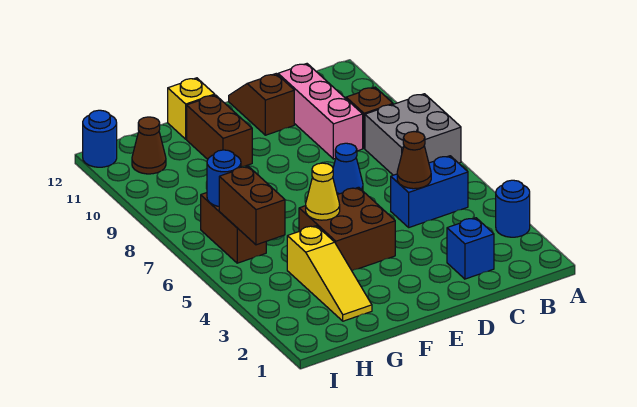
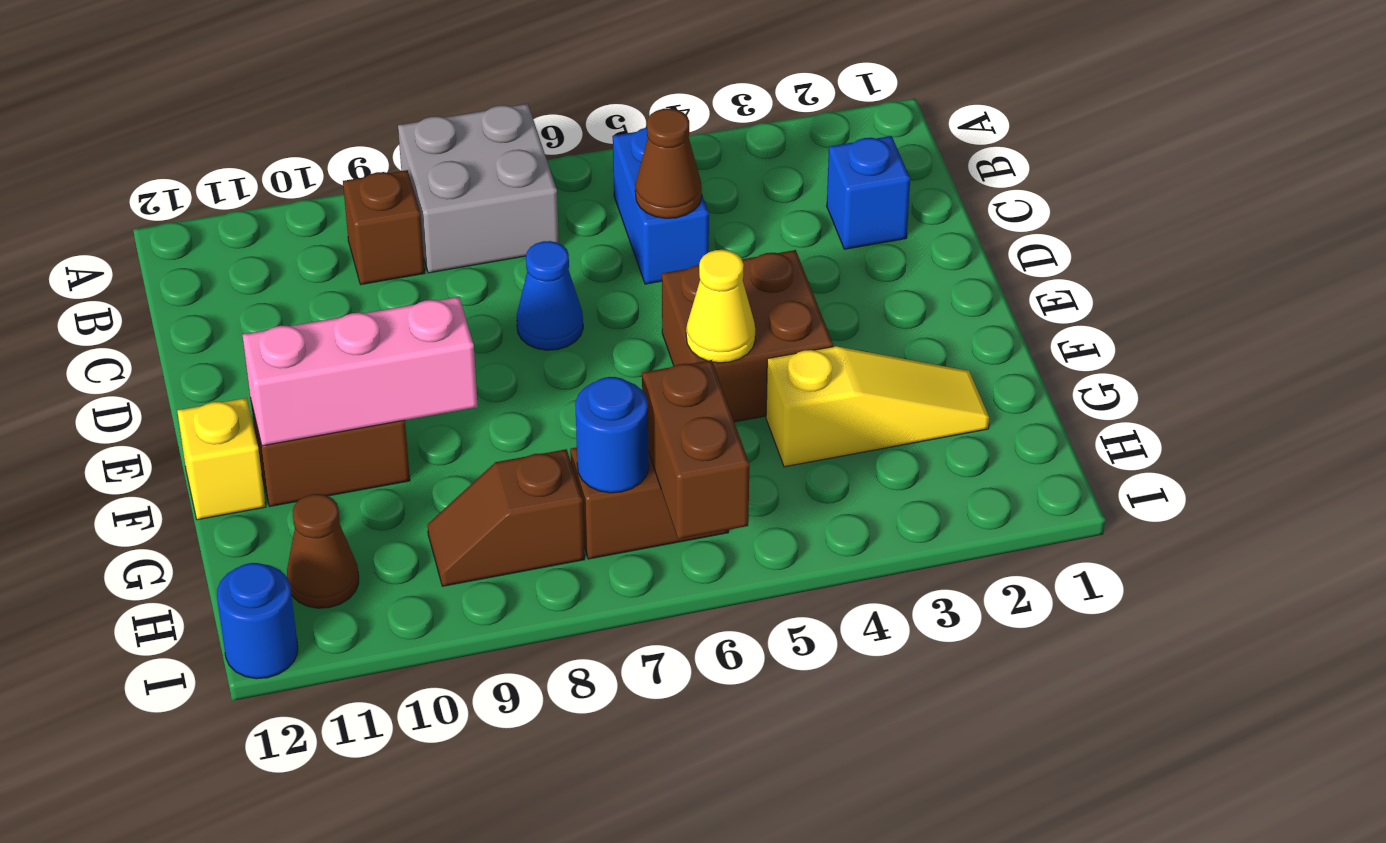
blue 1x1 round brick [496,180,530,237] -> none
pink 1x3 brick [278,64,363,159] -> pink 1x3 brick moved to [243,297,478,446]
brown 1x2 slope [229,74,294,135] -> brown 1x2 slope moved to [428,449,585,586]
brown 1x2 brick [219,166,285,245] -> brown 1x2 brick turned to [642,360,749,539]

